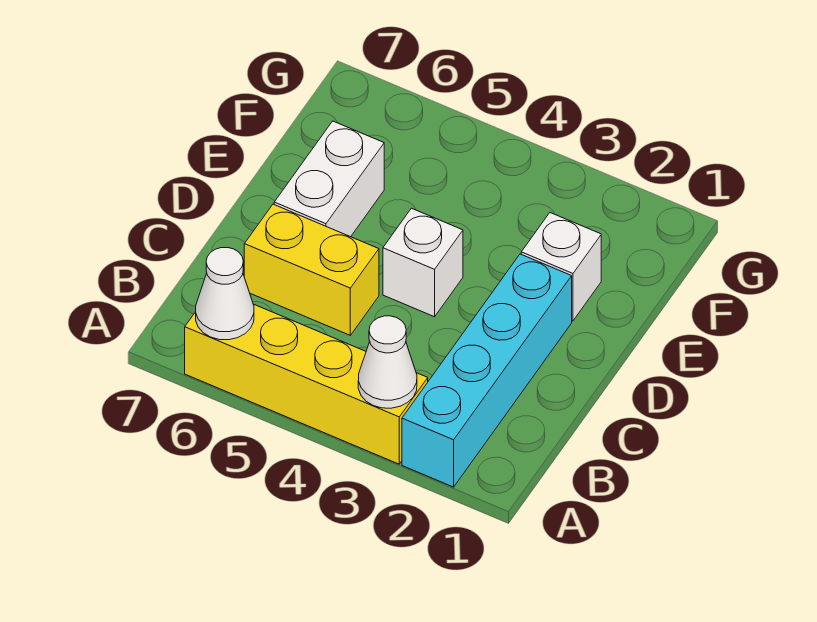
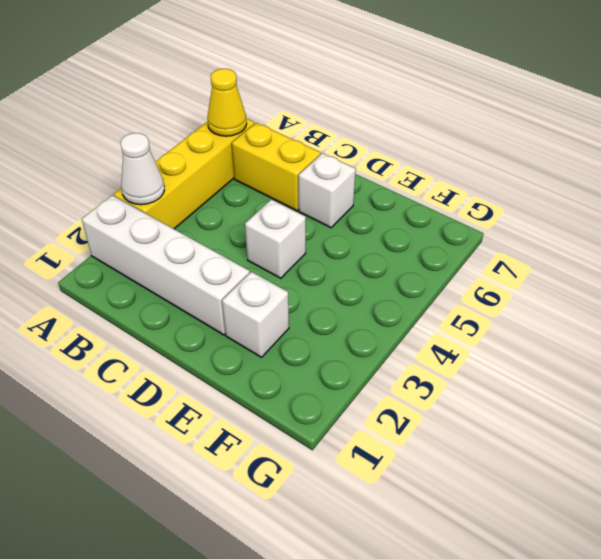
cyan 1x4 brick [402,254,572,487] -> white 1x4 brick [82,195,250,335]
white 1x1 cone [196,247,254,340] -> yellow 1x1 cone [207,69,247,136]
yellow 1x2 brick [244,204,379,335] -> yellow 1x2 brick turned to [232,123,321,211]
white 1x2 brick [274,121,384,237] -> white 1x1 brick [299,153,356,228]

